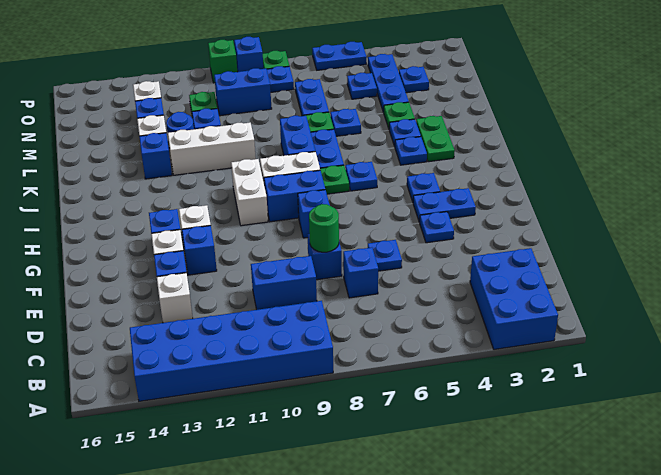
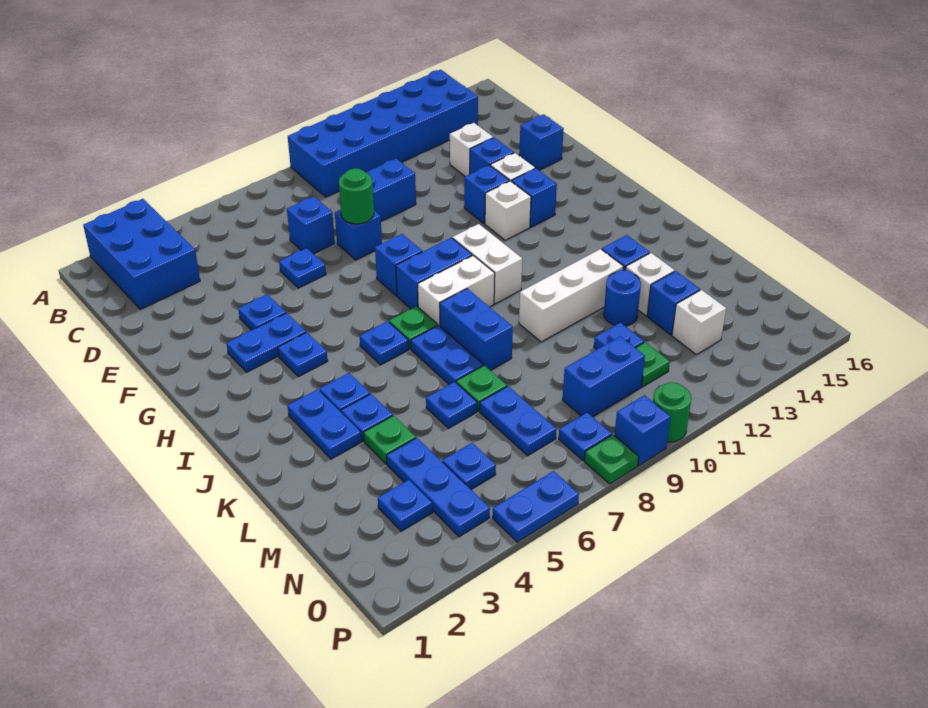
none -> blue 1x1 brick [519,114,564,170]
green 1x2 plate [416,116,455,162] -> blue 1x2 plate [288,389,362,459]
green 1x1 brick [208,40,237,83] -> green 1x1 round brick [653,382,691,442]

